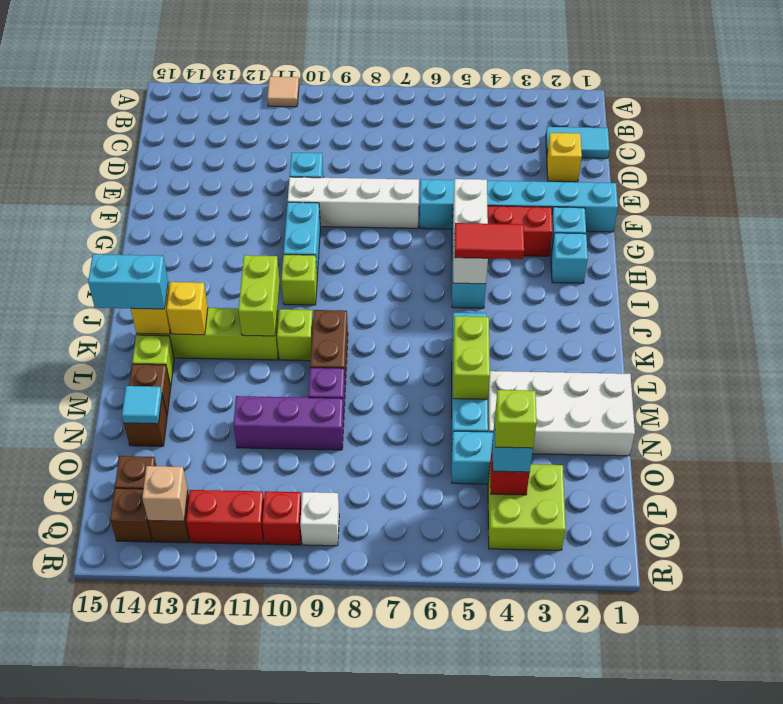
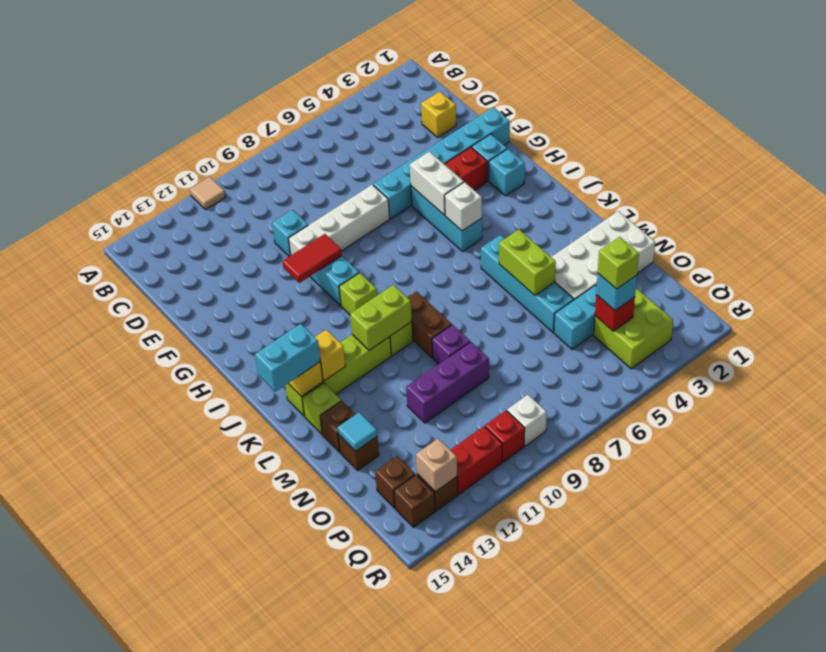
cyan 1x2 tile [546,127,609,158] -> none
red 1x2 tile [454,223,524,259] -> red 1x2 tile moved to [282,234,342,283]
lime 1x2 brick [238,255,280,336] -> lime 1x2 brick turned to [350,285,412,350]

